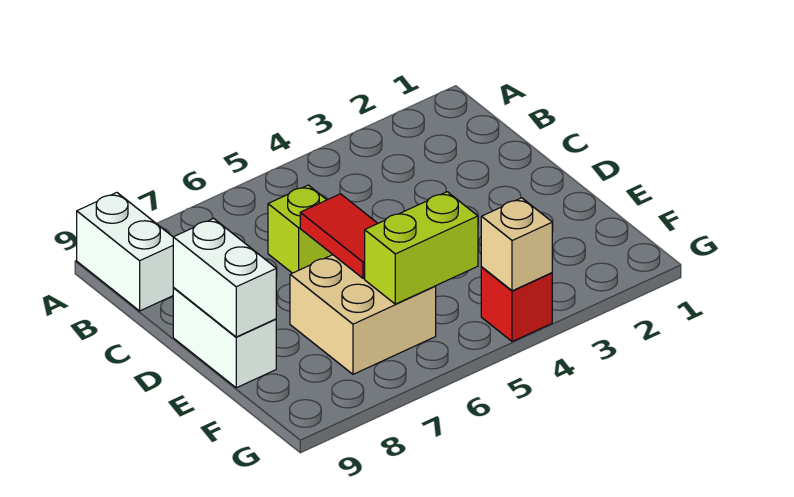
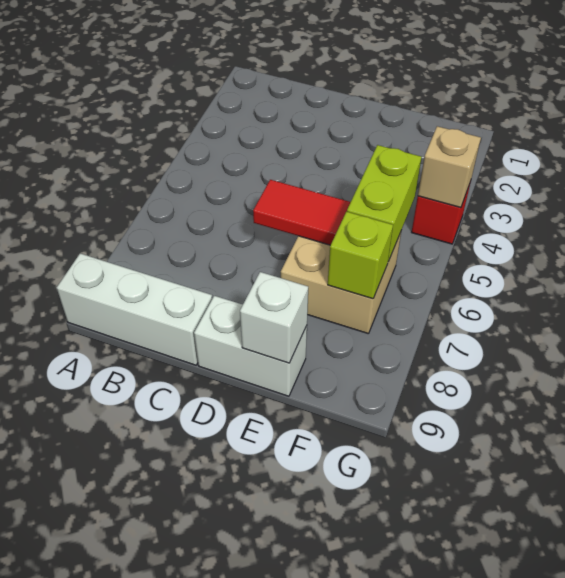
white 1x2 brick [77,193,174,311] -> white 1x3 brick [57,254,212,365]
lime 1x1 brick [268,185,333,273] -> lime 1x1 brick moved to [328,212,393,299]
white 1x2 brick [173,219,276,337] -> white 1x1 brick [240,272,308,363]

